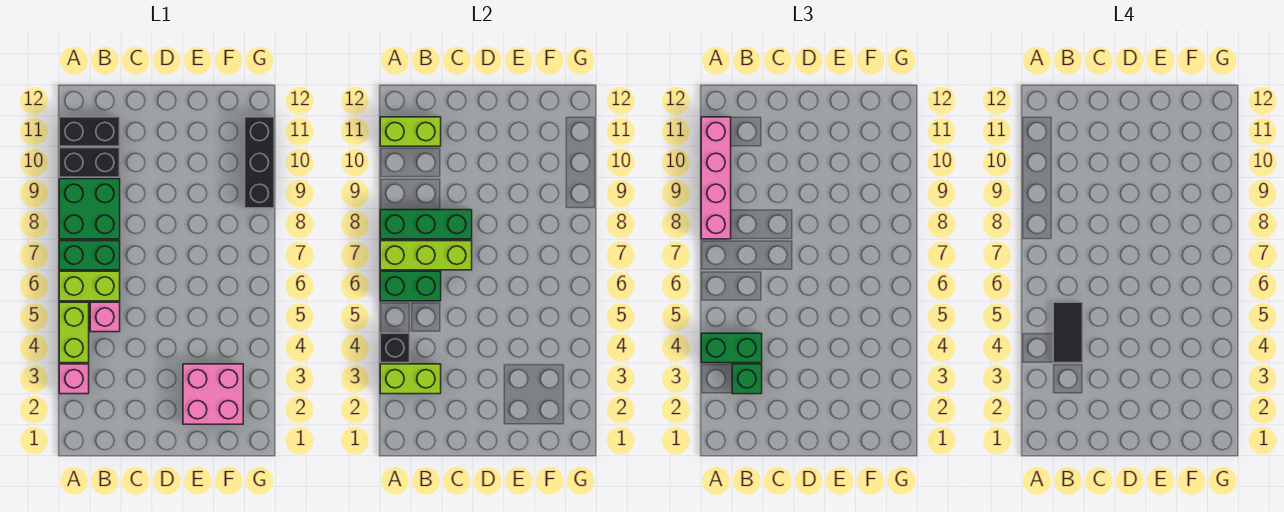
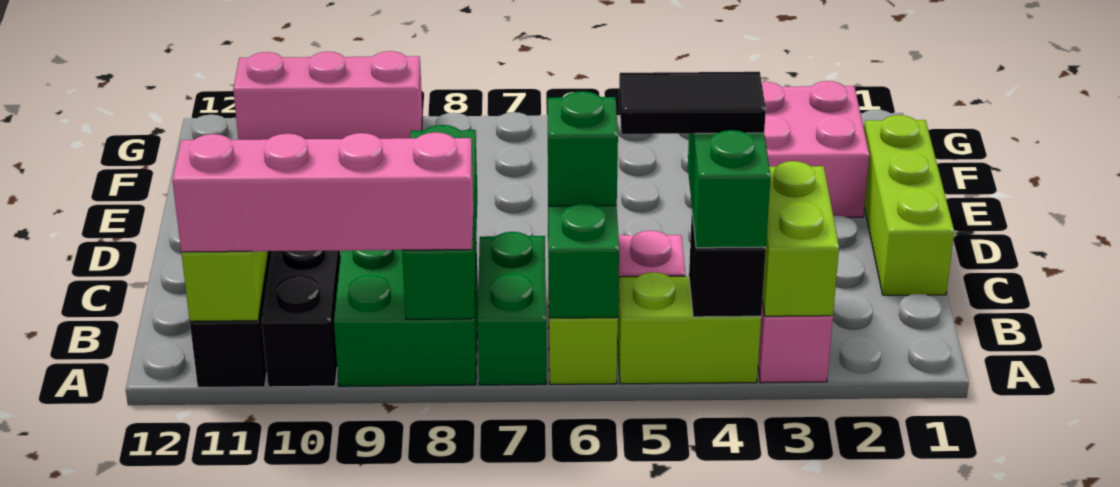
lime 1x3 brick [380,241,472,270] -> lime 1x3 brick moved to [864,115,954,295]
green 1x1 brick [732,364,762,394] -> green 1x1 brick moved to [548,91,618,206]
black 1x3 brick [245,117,274,208] -> pink 1x3 brick [233,51,423,140]

